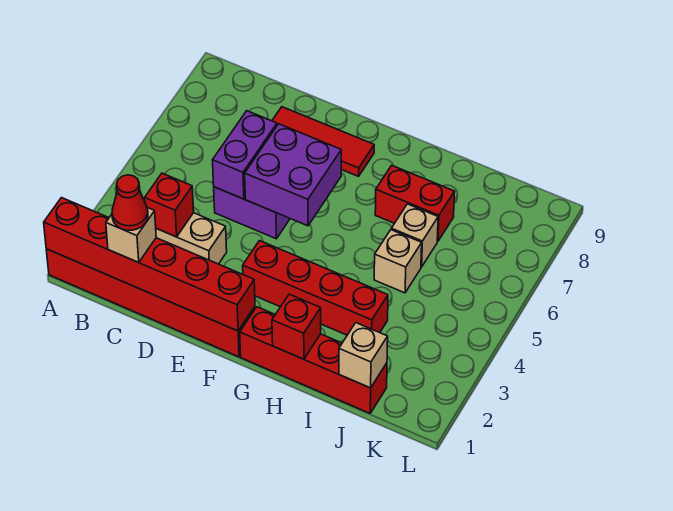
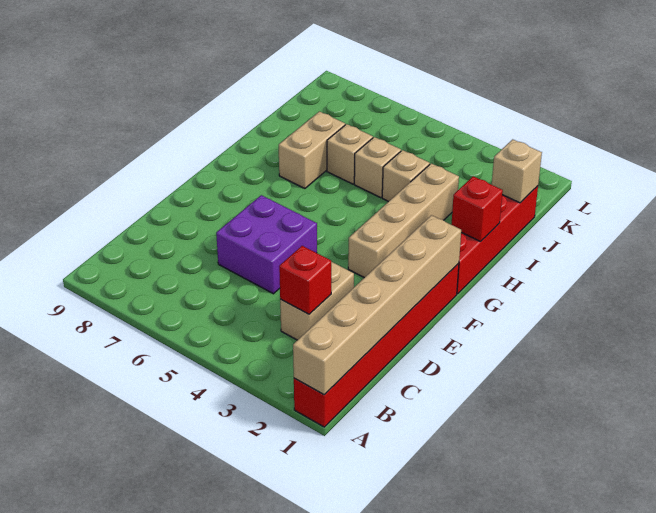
red 1x6 brick [44,198,255,331] -> tan 1x6 brick [293,215,461,395]
tan 1x1 brick [106,208,156,262] -> tan 1x1 brick moved to [382,150,430,202]
red 1x1 cone [112,175,148,230] -> none
purple 1x2 brick [213,111,277,199] -> none
red 1x3 tile [272,107,374,176] -> none
purple 2x2 brick [245,124,341,226] -> none
red 1x4 brick [243,241,388,335] -> tan 1x4 brick [348,163,459,278]
red 1x2 brick [375,166,455,241] -> tan 1x2 brick [279,111,345,188]

